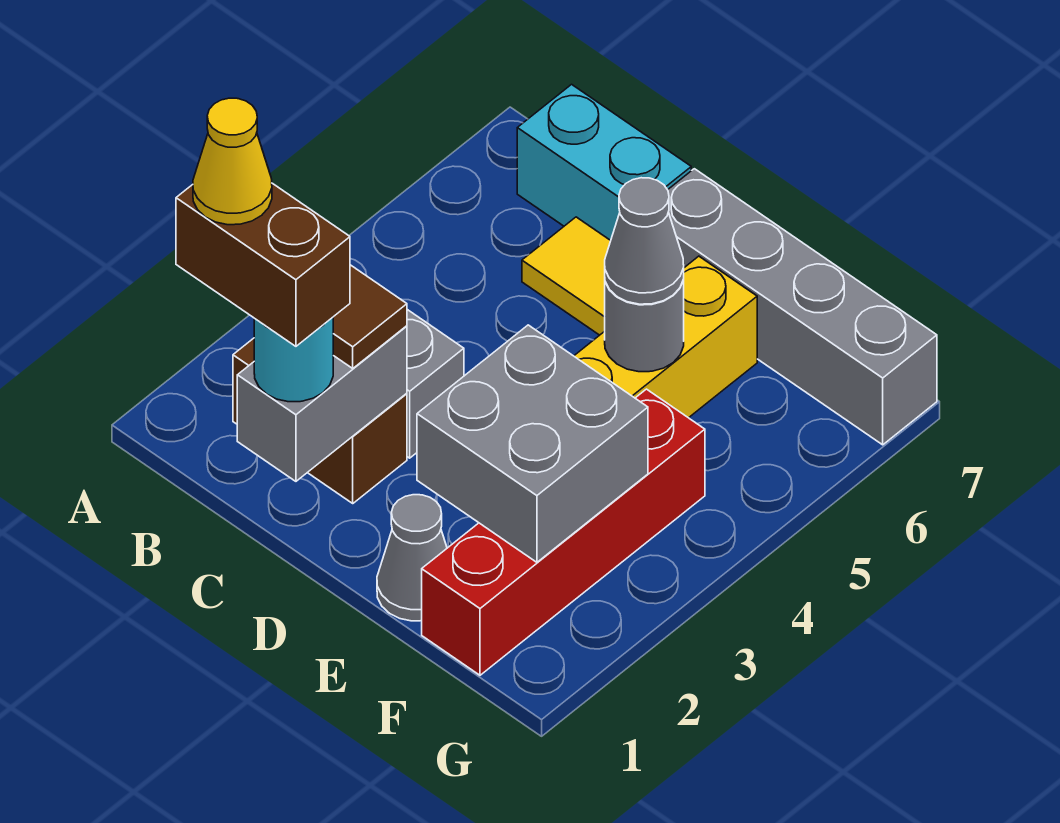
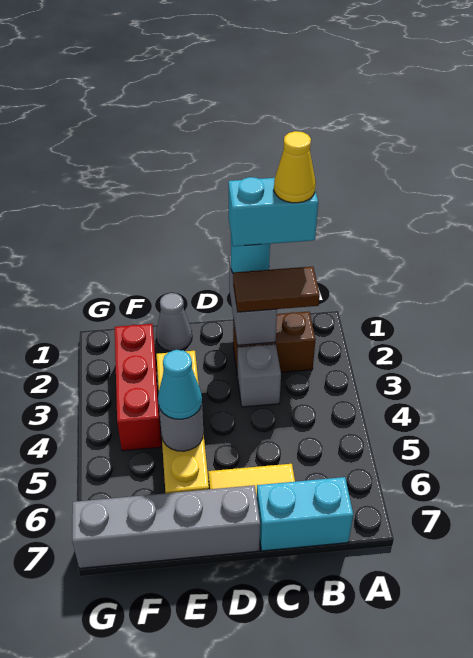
brown 1x2 brick [176,183,350,346] -> cyan 1x2 brick [229,177,318,246]
grey 2x2 brick [417,325,648,562] -> none
grey 1x1 cone [605,178,684,304] -> cyan 1x1 cone [158,350,202,419]
red 1x4 brick [422,389,705,675] -> red 1x3 brick [115,324,161,451]

